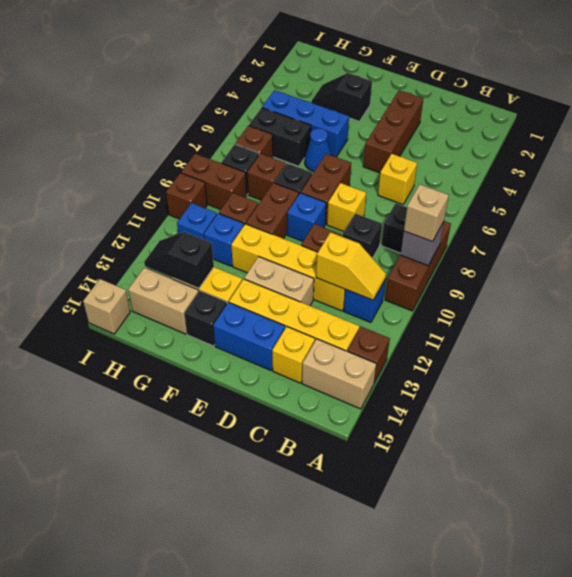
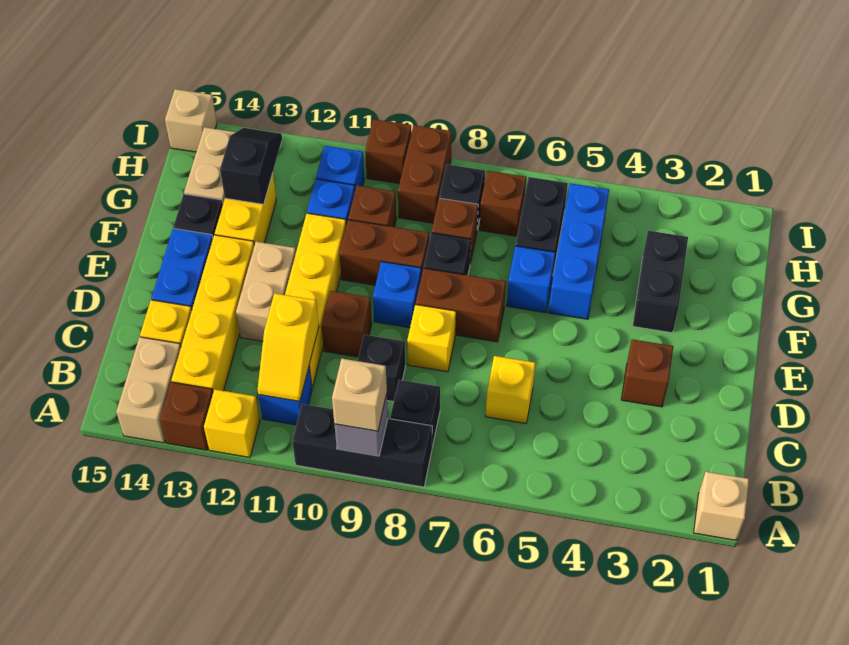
none -> tan 1x1 brick [694,472,749,540]
brown 1x3 brick [385,221,451,311] -> black 1x3 brick [292,404,432,487]
none -> yellow 1x1 brick [204,389,260,457]
brown 1x3 brick [363,90,423,173] -> brown 1x1 brick [621,339,673,407]
black 1x2 slope [312,73,372,121] -> black 1x2 brick [632,231,688,333]
blue 1x1 cone [305,128,331,172] -> blue 1x1 brick [507,246,555,313]

